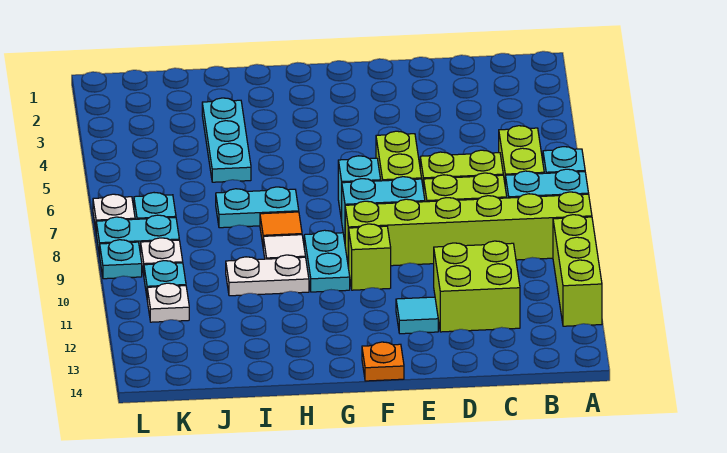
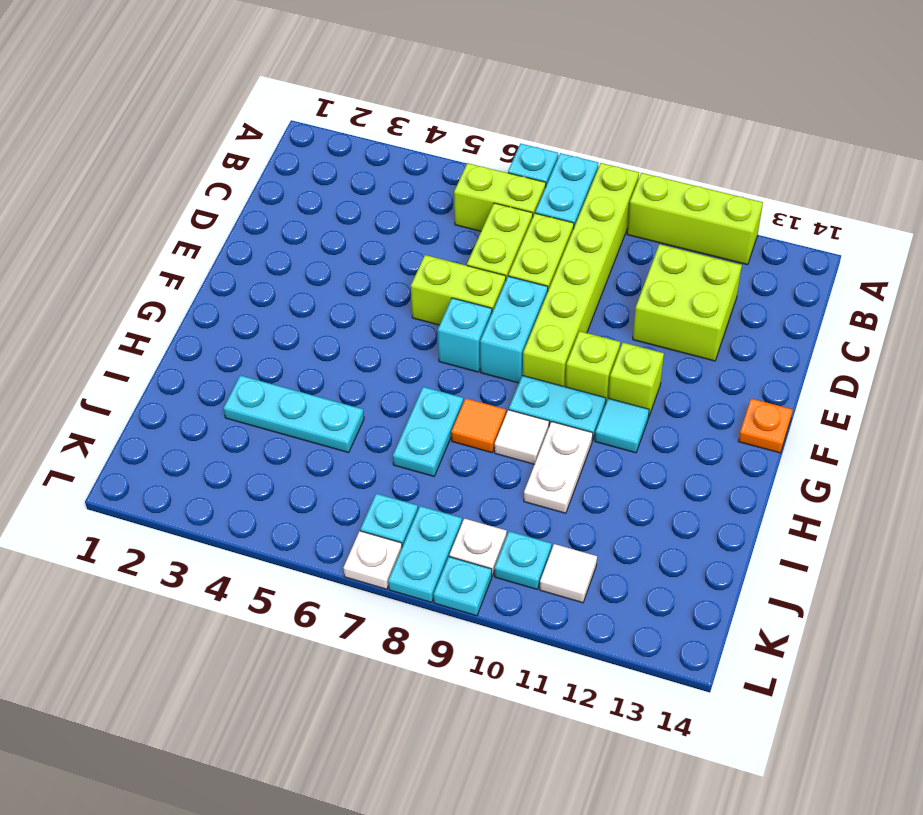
cyan 1x1 tile [396,297,438,334] -> cyan 1x1 tile moved to [595,398,649,453]
none -> lime 1x1 brick [608,343,664,418]
white 1x1 plate [147,283,189,322] -> white 1x1 tile [540,544,597,603]

